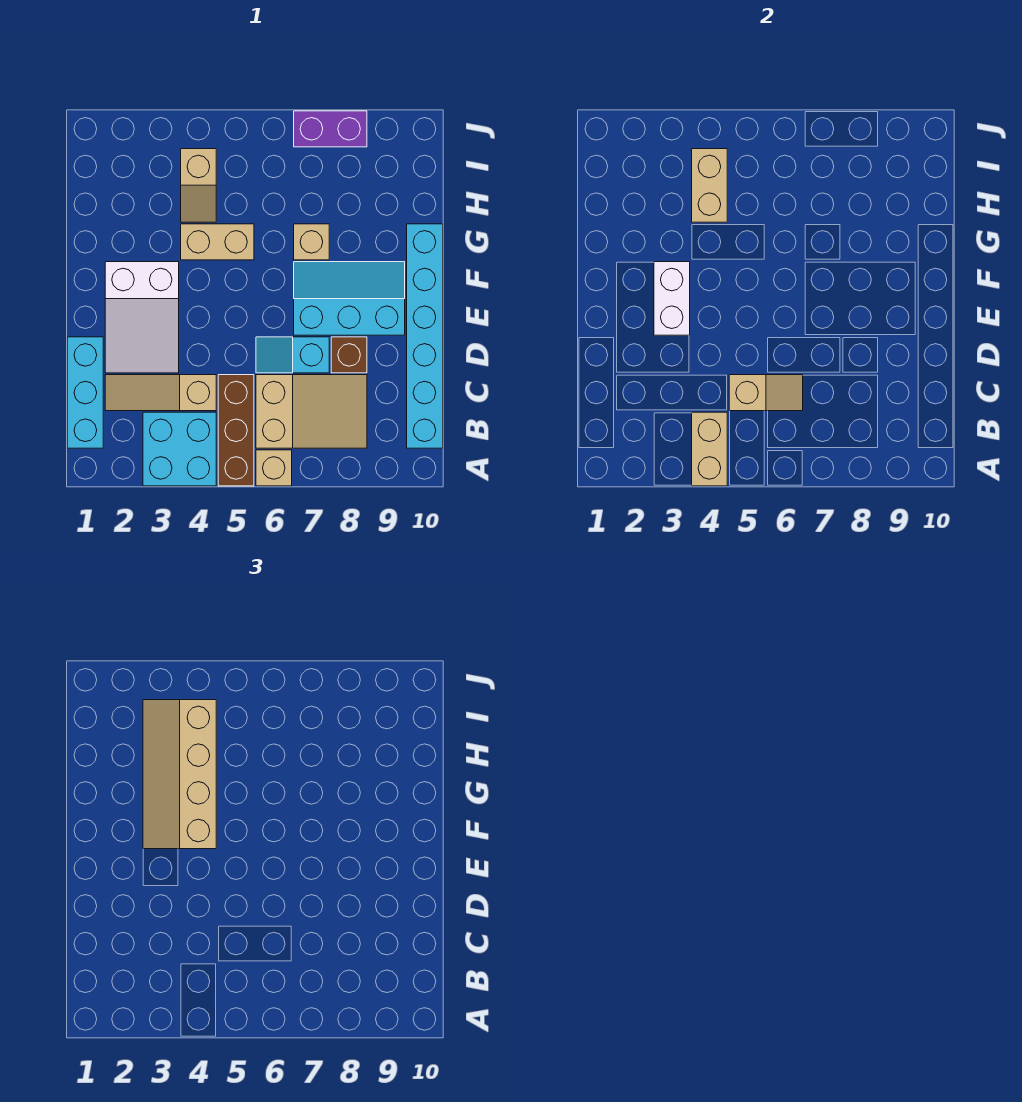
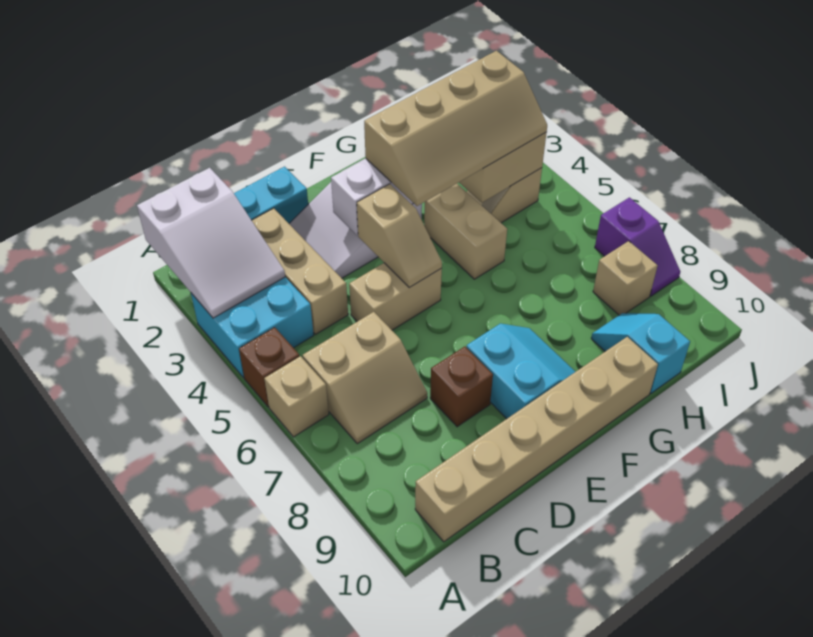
none -> white 2x3 slope [137,168,285,318]
tan 1x2 brick [692,412,727,486] -> tan 1x2 brick moved to [349,263,442,330]
brown 1x3 brick [218,375,254,486] -> brown 1x1 brick [239,327,300,407]
tan 2x3 slope [256,375,367,448] -> tan 2x2 slope [302,312,427,444]
cyan 1x6 brick [407,224,443,448] -> tan 1x6 brick [415,337,658,542]
tan 1x3 slope [105,375,216,411] -> tan 1x3 brick [252,208,348,334]
tan 1x2 slope [729,375,803,411] -> tan 1x2 slope moved to [357,184,442,288]
cyan 1x2 slope [256,337,329,373] -> cyan 1x2 slope moved to [591,313,690,393]
cyan 2x3 slope [294,262,405,335] -> cyan 2x2 slope [466,324,575,419]
tan 2x4 slope [143,700,216,849] -> tan 2x4 slope turned to [364,51,547,206]
tan 1x1 brick [294,224,329,260] -> tan 1x1 brick moved to [593,241,658,315]
purple 1x2 brick [294,111,367,147] -> purple 1x2 slope [595,197,680,296]

